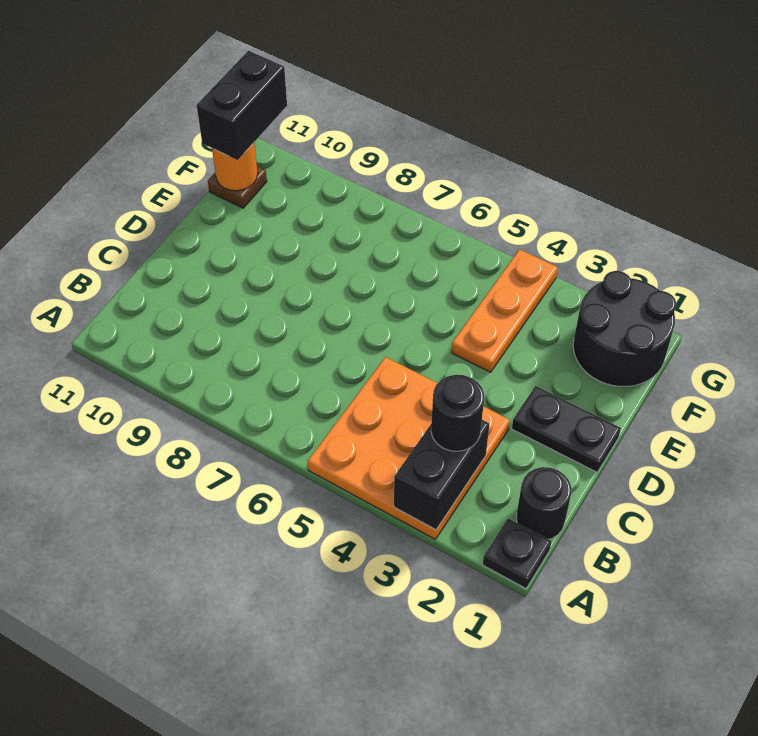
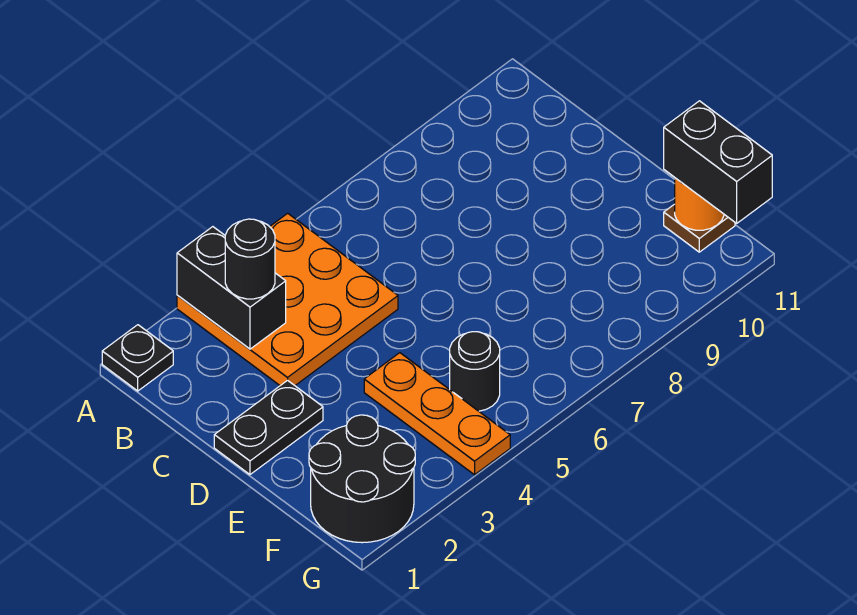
black 1x1 round brick [517,467,571,539] -> black 1x1 round brick moved to [450,332,500,411]

